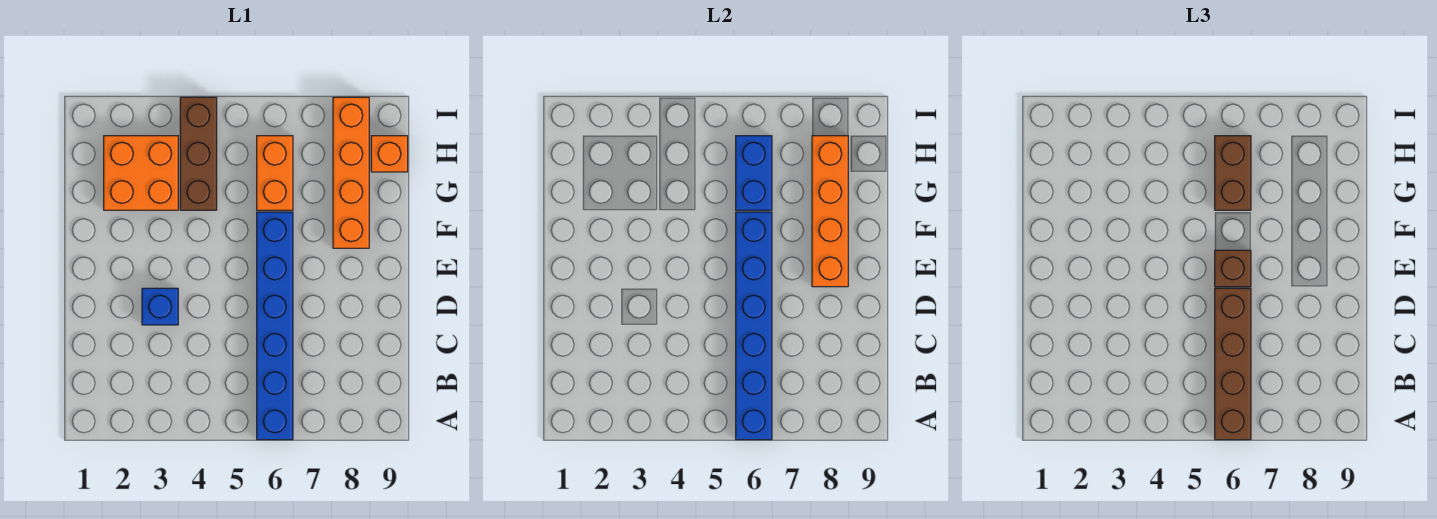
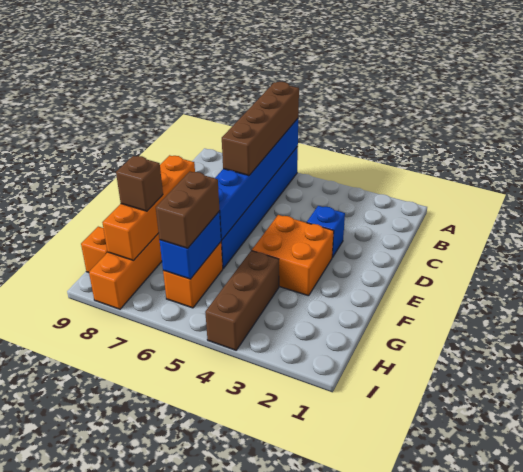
brown 1x1 brick [1215,250,1251,287] -> brown 1x1 brick moved to [116,156,163,211]
orange 2x2 brick [104,136,178,210] -> orange 2x2 brick moved to [252,215,334,296]

